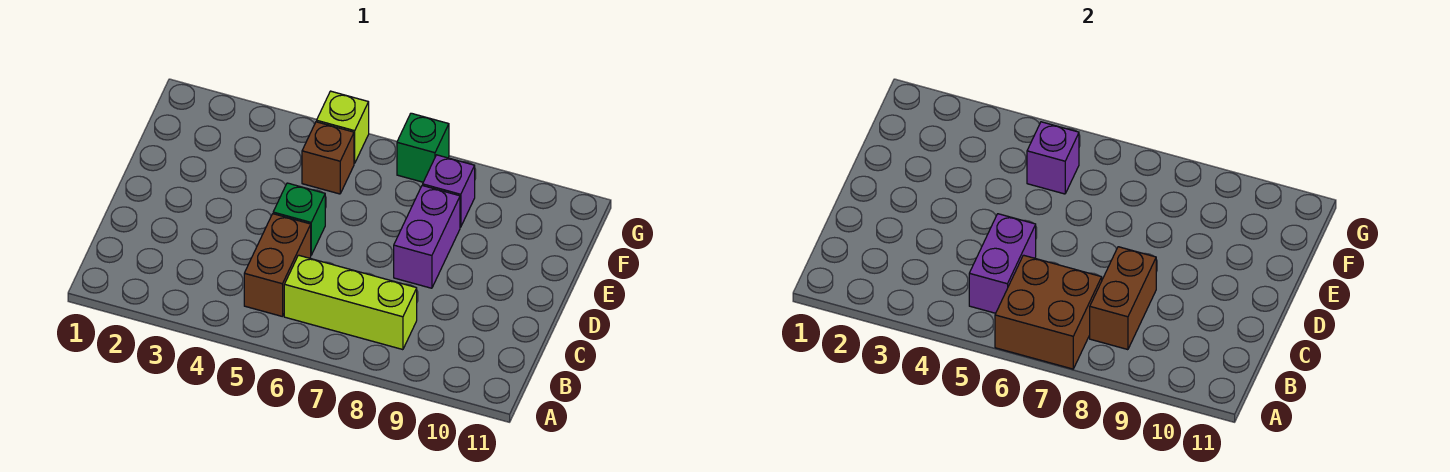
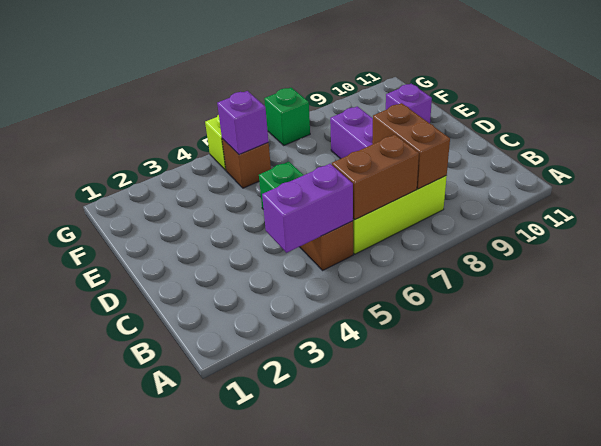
brown 2x2 brick [995,255,1102,369] -> brown 1x2 brick [332,135,419,220]
purple 1x2 brick [969,214,1036,313] -> purple 1x2 brick turned to [262,164,353,253]
purple 1x1 brick [423,155,475,227] -> purple 1x1 brick moved to [386,84,432,123]

